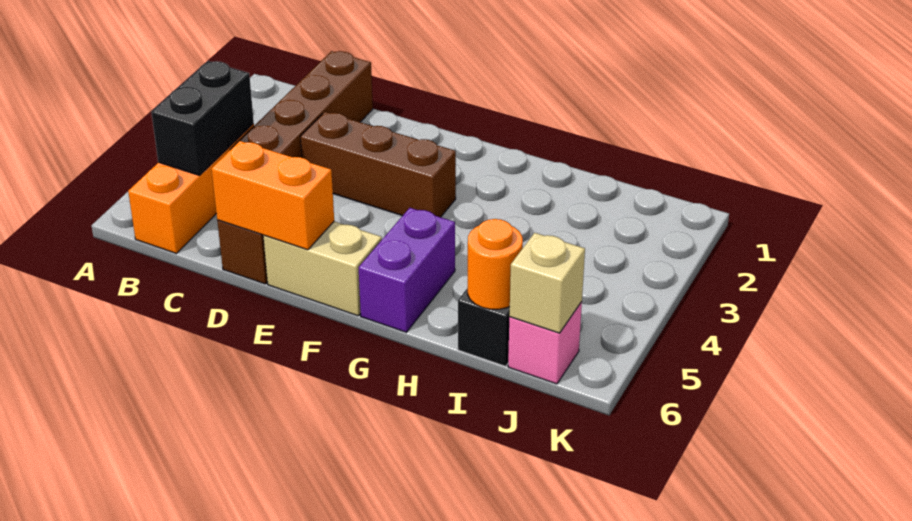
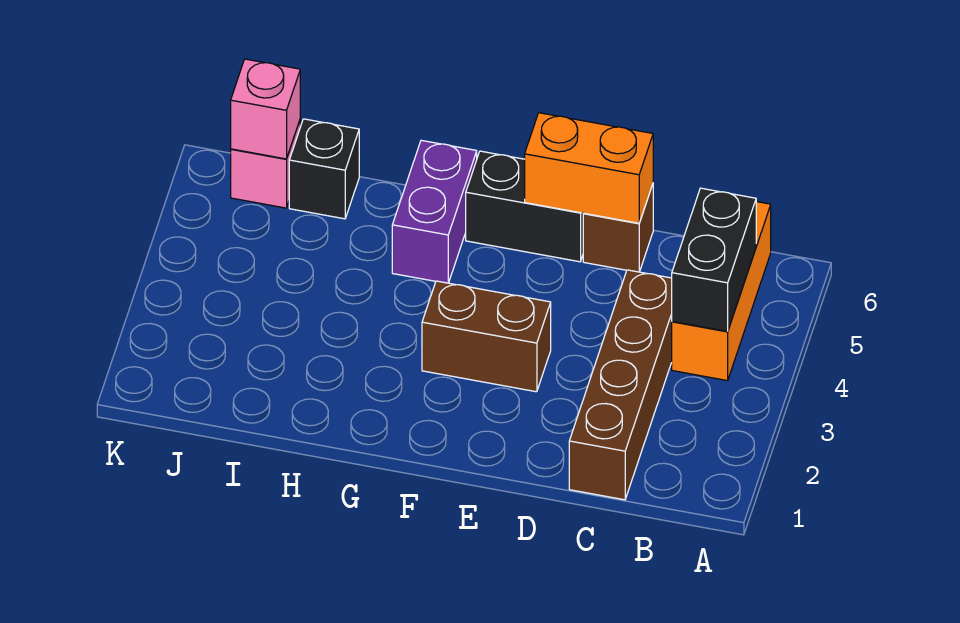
brown 1x3 brick [300,112,456,217] -> brown 1x2 brick [422,281,551,392]
tan 1x2 brick [263,221,382,316] -> black 1x2 brick [466,151,583,262]
orange 1x1 round brick [468,219,523,309] -> none
tan 1x1 brick [509,233,585,333] -> pink 1x1 brick [231,59,300,159]

